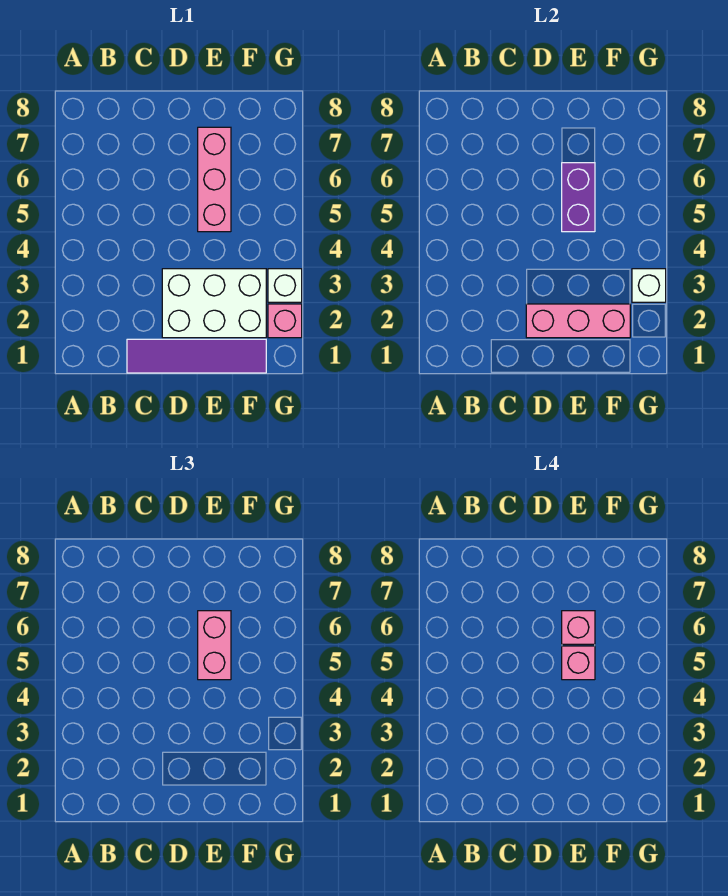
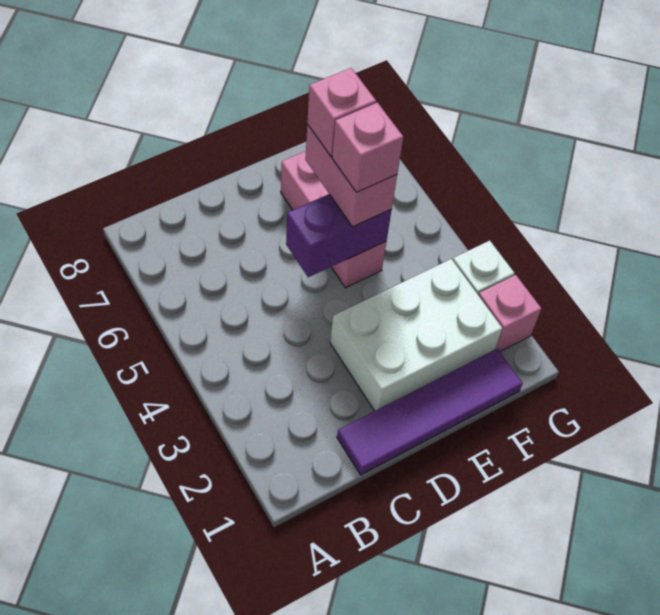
pink 1x3 brick [526,304,630,338] -> none
purple 1x2 brick [562,163,595,232] -> purple 1x2 brick turned to [286,194,392,277]
white 1x1 brick [632,269,666,302] -> none

